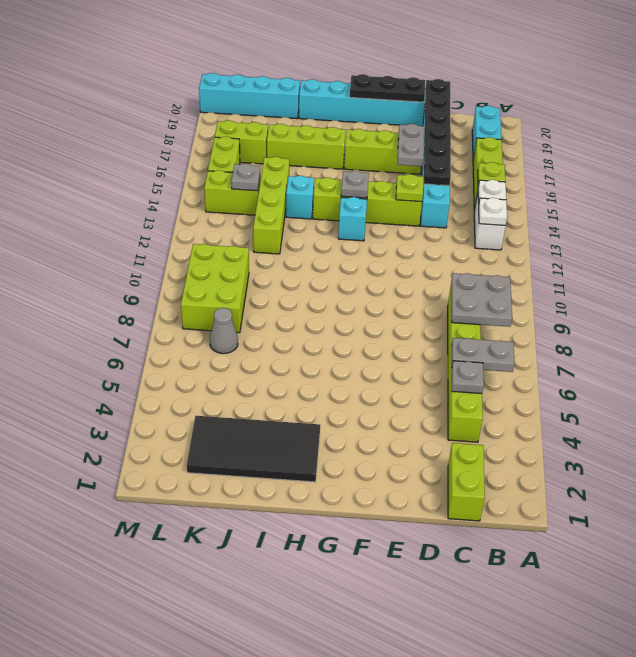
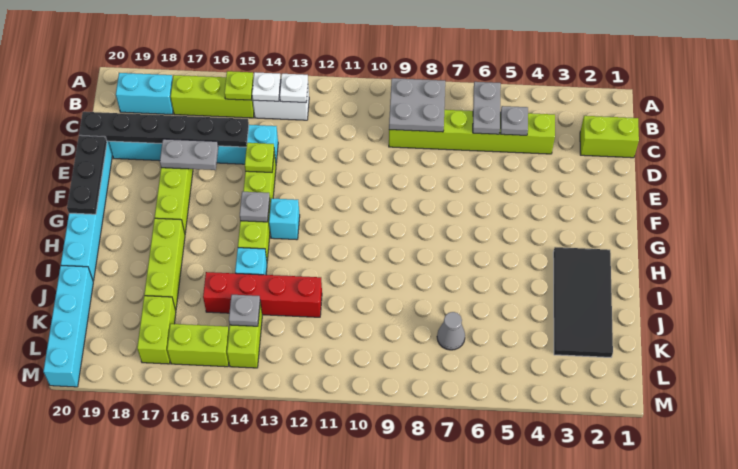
lime 1x4 brick [253,157,289,254] -> red 1x4 brick [203,272,322,317]
lime 2x3 brick [181,244,249,333] -> none

